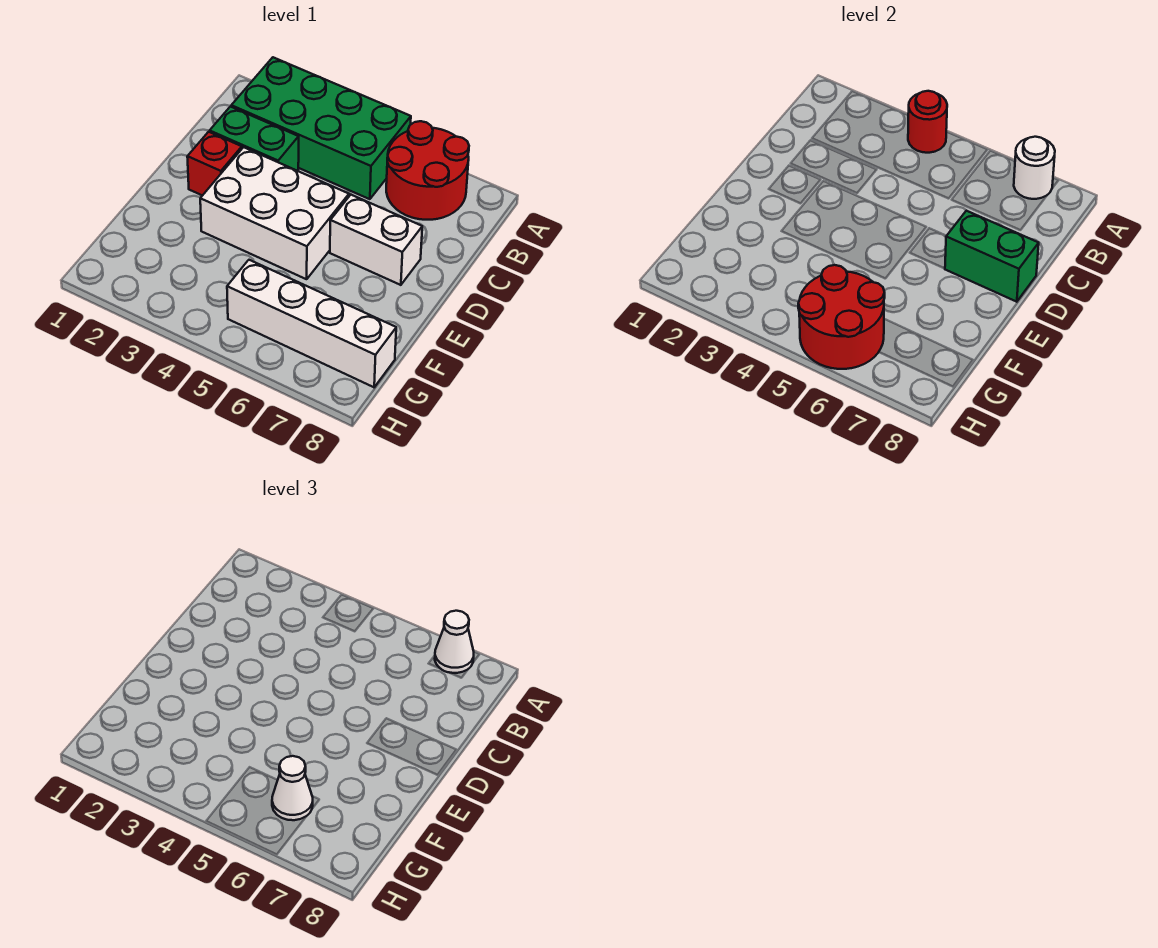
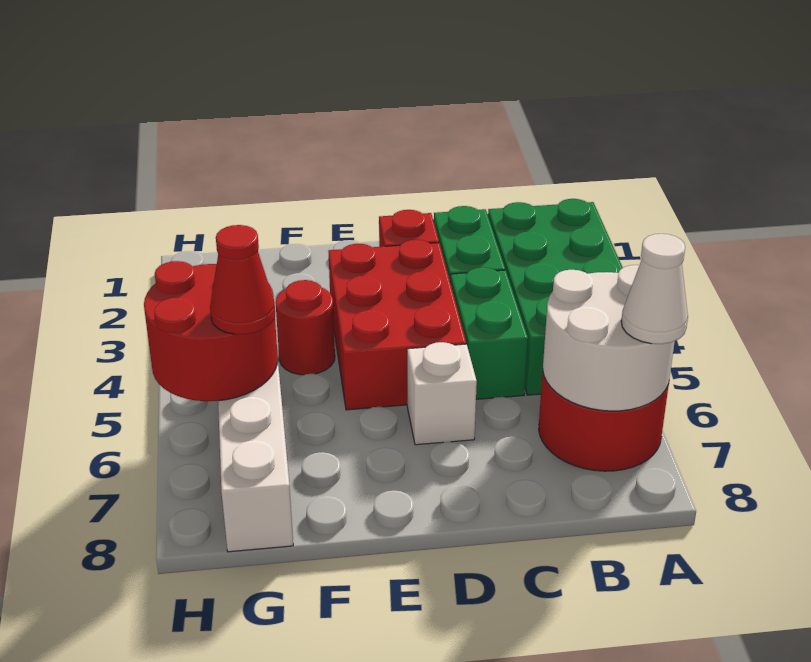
red 1x1 round brick [908,91,947,153] -> red 1x1 round brick moved to [276,280,335,375]
white 1x1 round brick [1014,137,1055,199] -> white 2x2 round brick [543,265,675,411]
white 2x3 brick [200,147,349,279] -> red 2x3 brick [328,240,466,410]
white 1x2 brick [330,195,422,285] -> white 1x1 brick [407,342,477,445]
green 1x2 brick [945,211,1039,302] -> green 1x2 brick moved to [450,267,528,399]
white 1x1 cone [272,756,313,820] -> red 1x1 cone [210,225,275,334]

